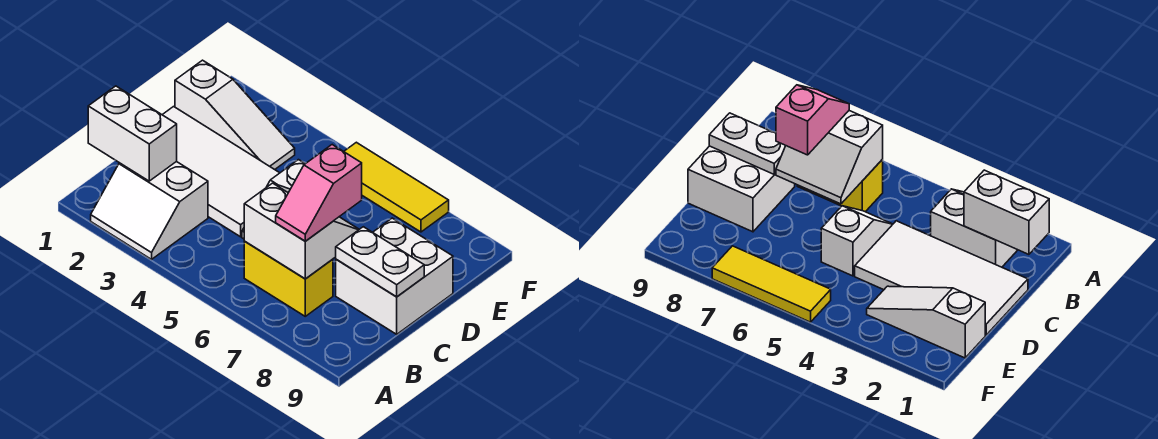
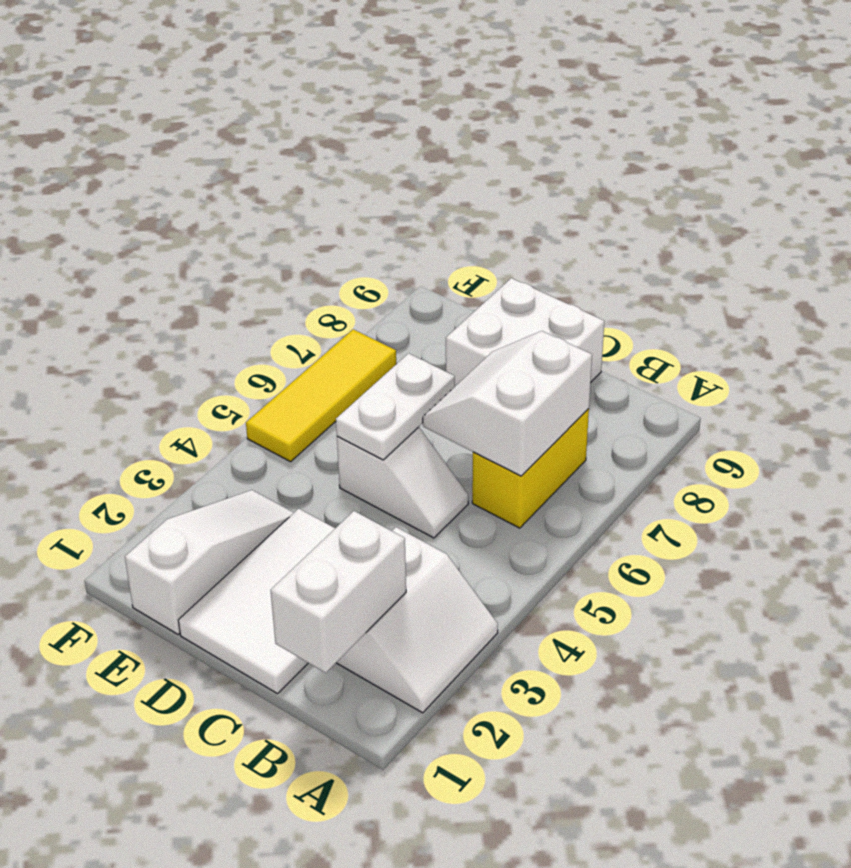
pink 1x2 slope [276,145,362,241] -> none
white 2x4 tile [162,107,279,237] -> white 2x3 tile [178,509,335,694]
white 1x2 plate [336,227,424,297] -> white 1x2 plate moved to [336,353,455,460]

